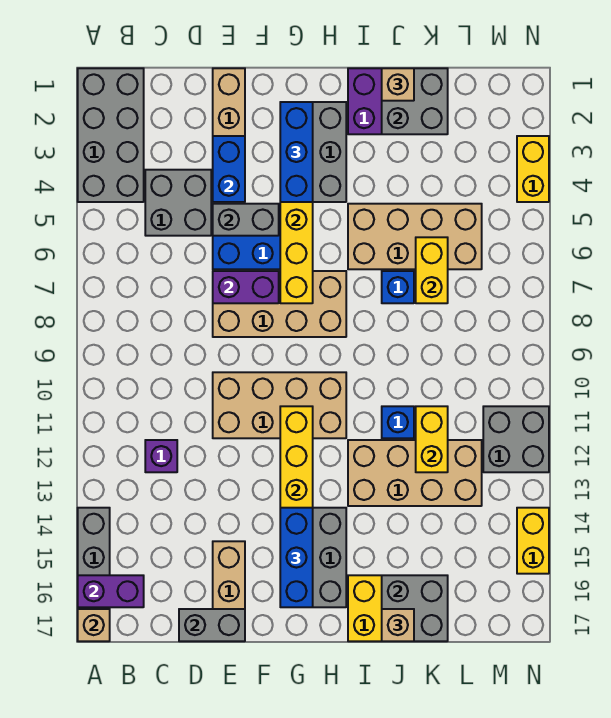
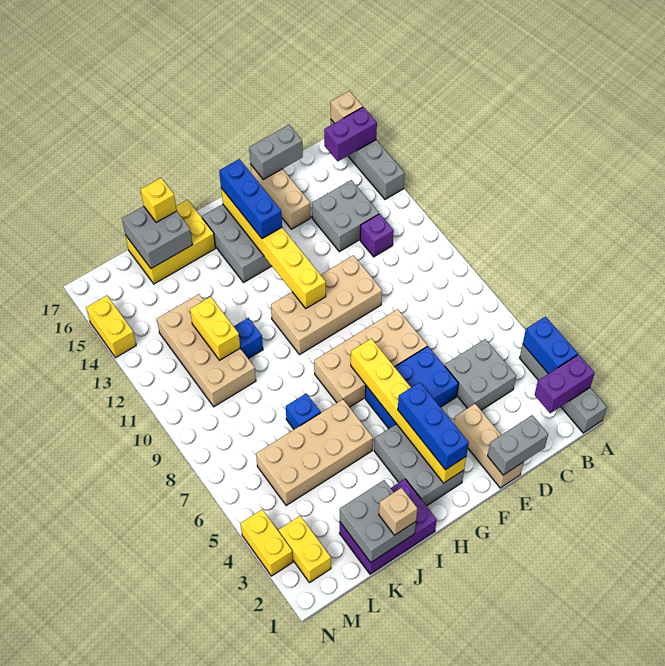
grey 2x4 brick [78,68,144,202] -> grey 1x4 brick [520,345,607,433]
blue 1x2 brick [213,136,245,202] -> blue 1x2 brick moved to [523,317,578,374]
grey 1x2 brick [213,204,279,236] -> grey 1x2 brick moved to [488,415,548,475]
purple 1x2 brick [213,271,279,303] -> purple 1x2 brick moved to [535,355,595,413]
tan 2x4 brick [348,440,482,506] -> tan 2x4 brick turned to [157,294,256,407]
tan 1x1 brick [382,609,414,641] -> yellow 1x1 brick [141,178,177,223]
yellow 1x2 brick [416,237,448,303] -> yellow 1x2 brick moved to [279,516,331,583]
grey 2x2 brick [483,406,549,472] -> grey 2x2 brick moved to [312,180,379,252]

